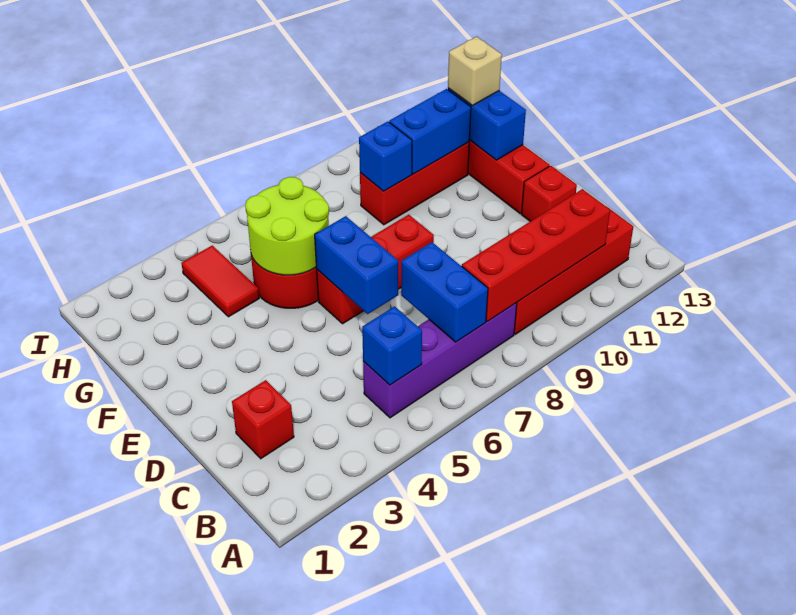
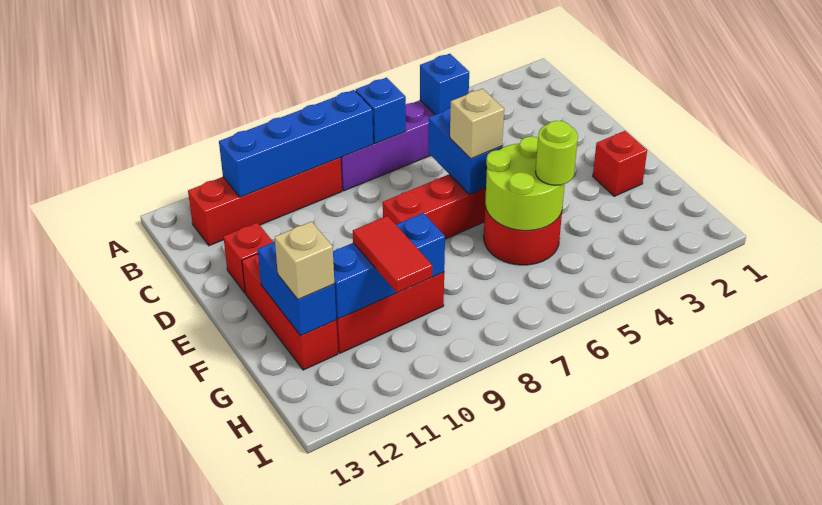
blue 1x2 brick [401,242,488,342] -> blue 1x1 brick [356,78,406,144]
red 1x4 brick [462,189,610,321] -> blue 1x4 brick [219,90,373,197]
red 1x1 brick [232,380,294,459] -> red 1x1 brick moved to [593,131,647,196]
none -> tan 1x1 brick [450,89,504,159]
red 1x2 tile [181,246,259,317] -> red 1x2 tile moved to [353,216,432,293]
none -> lime 1x1 round brick [535,121,578,185]

